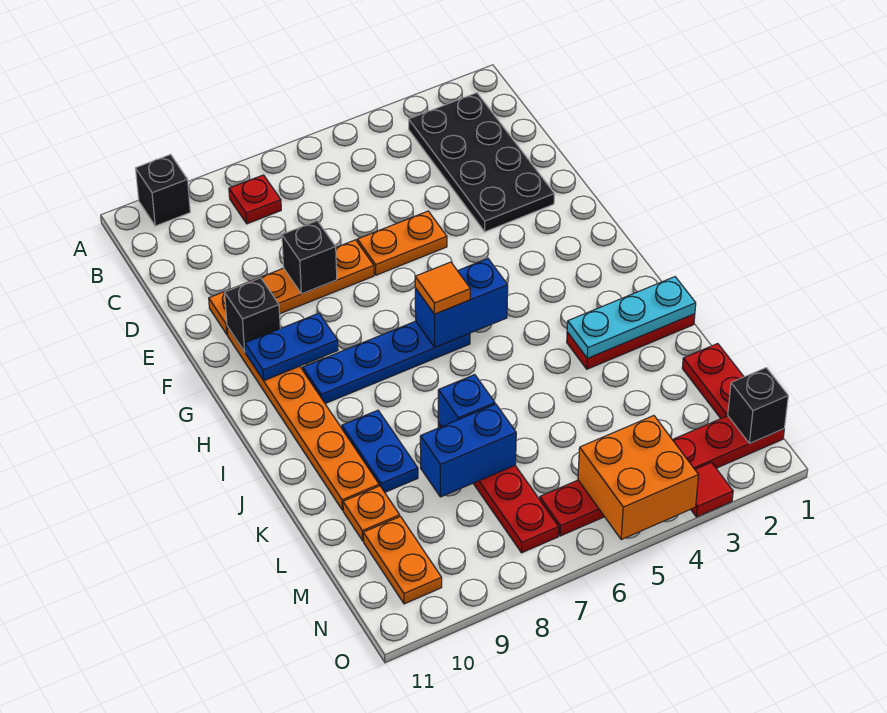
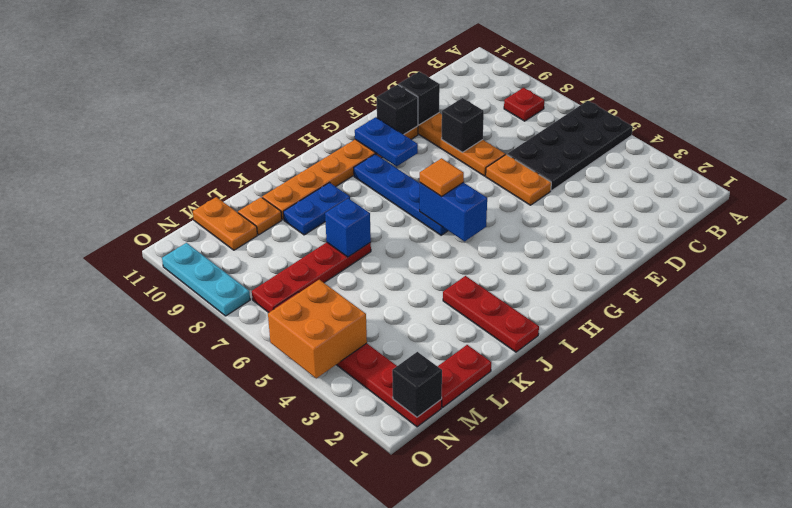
black 1x1 brick [136,154,190,226] -> black 1x1 brick moved to [399,72,440,125]
black 2x4 plate [409,93,554,232] -> black 2x4 plate moved to [507,101,633,190]
cyan 1x3 plate [567,277,696,358] -> cyan 1x3 plate moved to [162,243,250,316]
blue 1x2 brick [420,404,516,497] -> none
orange 1x2 plate [363,517,442,604] -> orange 1x2 plate turned to [193,197,257,250]
red 1x1 tile [691,462,733,517] -> none

